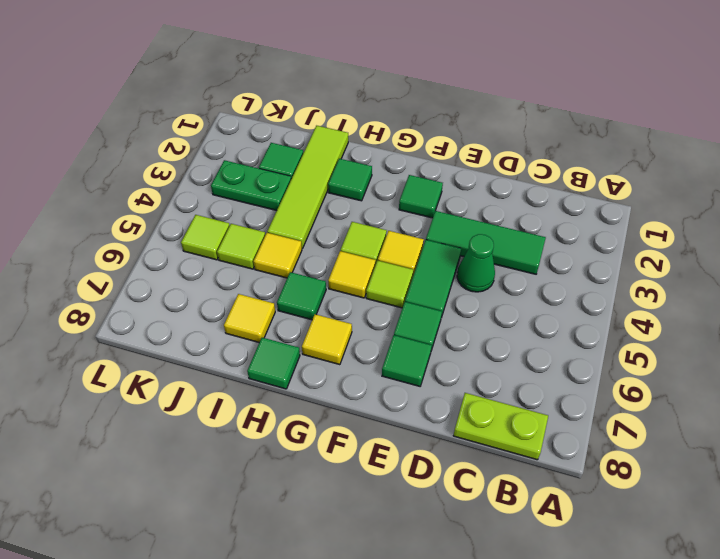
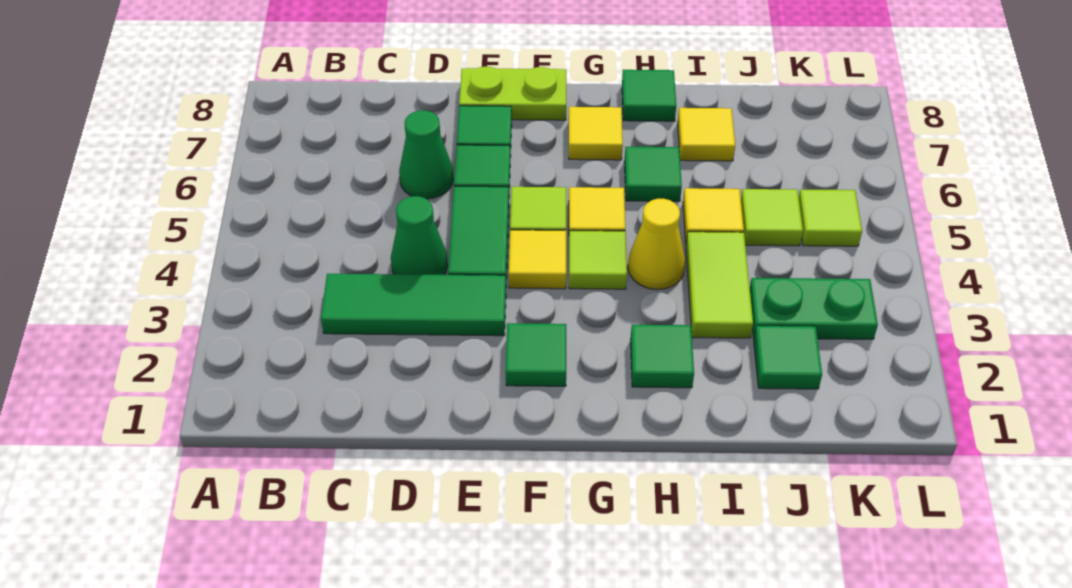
lime 1x2 plate [453,393,548,460] -> lime 1x2 plate moved to [459,67,566,120]
none -> green 1x1 cone [399,110,453,199]
none -> yellow 1x1 cone [628,199,685,290]
lime 1x4 tile [267,126,348,249] -> lime 1x2 tile [686,232,753,338]

